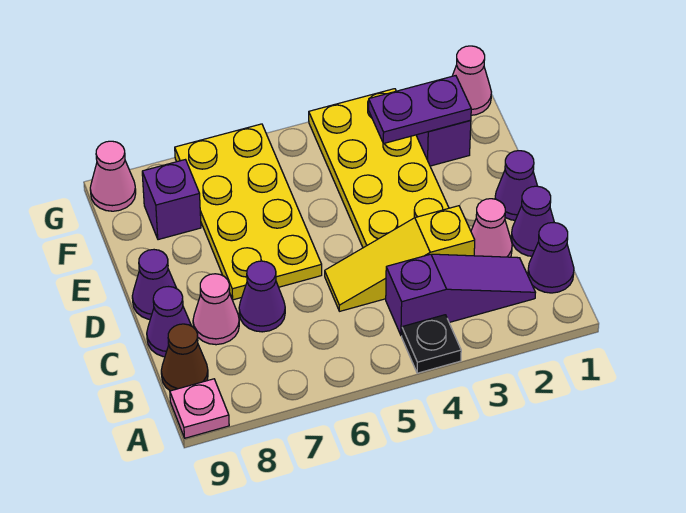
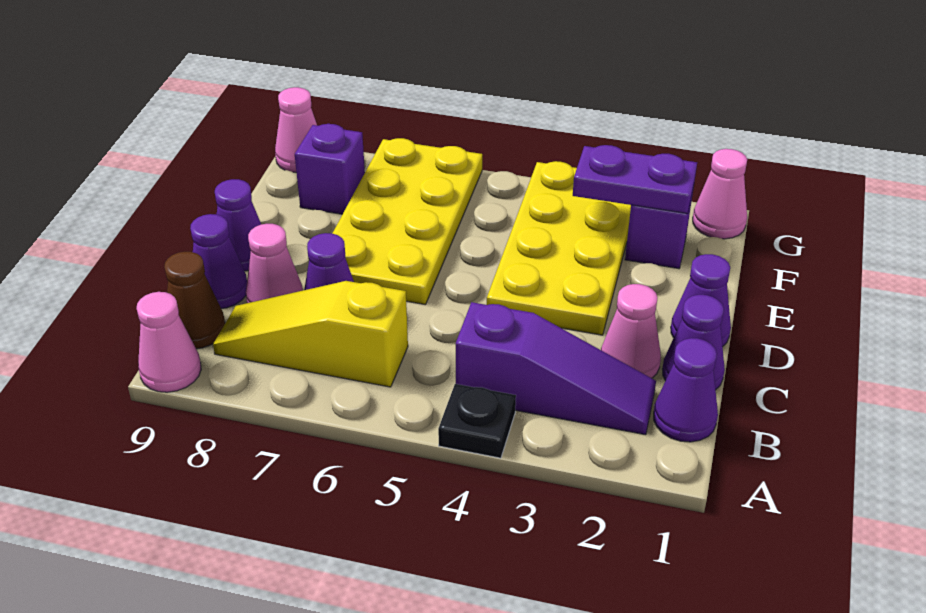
pink 1x1 plate [170,379,229,438] -> pink 1x1 cone [137,292,201,392]
yellow 1x3 slope [325,206,475,311] -> yellow 1x3 slope moved to [213,281,408,387]

